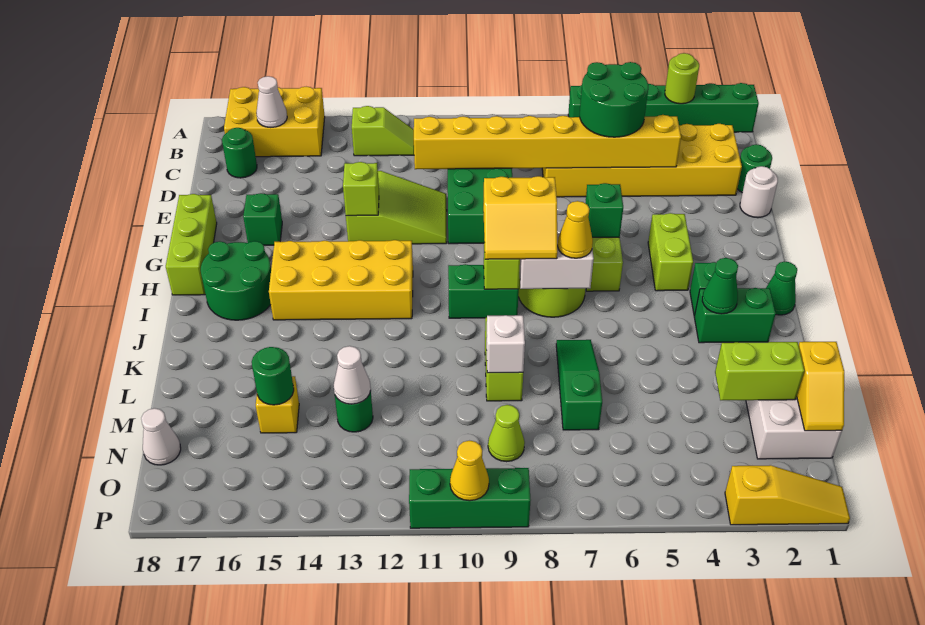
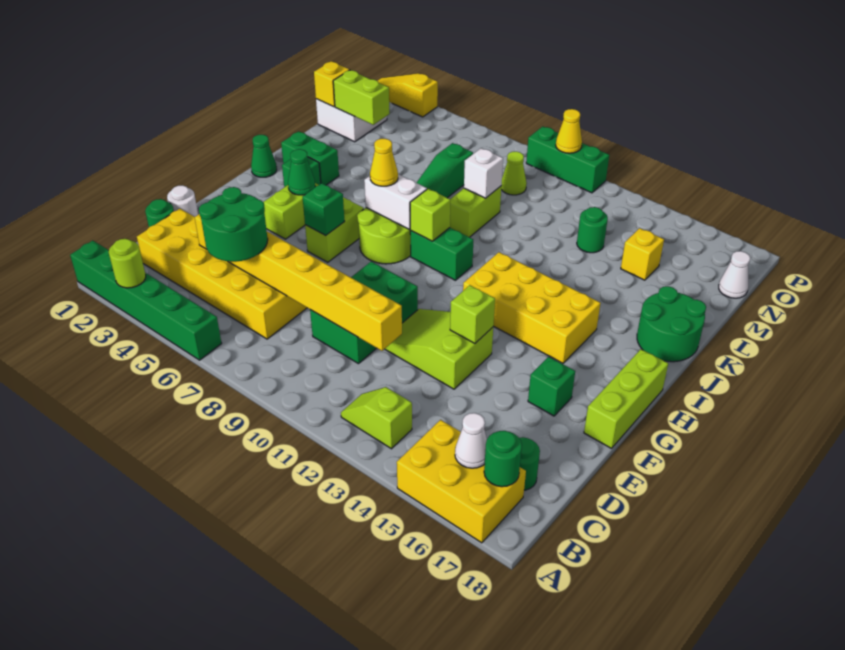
yellow 2x2 slope [483,176,557,259] -> none
green 2x2 round brick [201,241,271,320] -> green 2x2 round brick moved to [637,286,706,362]
green 1x1 cone [702,258,738,314] -> green 1x1 cone moved to [288,149,315,195]
white 1x1 cone [334,346,371,404] -> none
green 1x1 round brick [252,347,294,405] -> green 1x1 round brick moved to [484,431,522,487]

